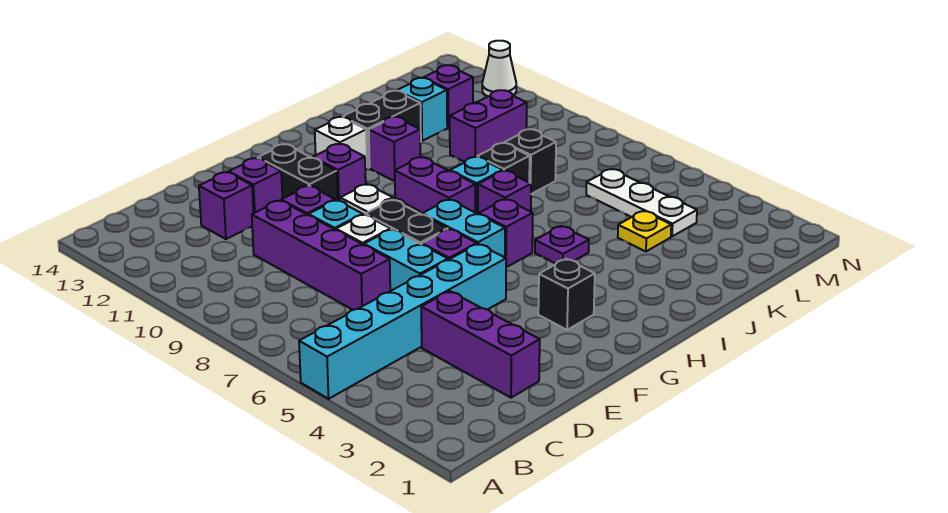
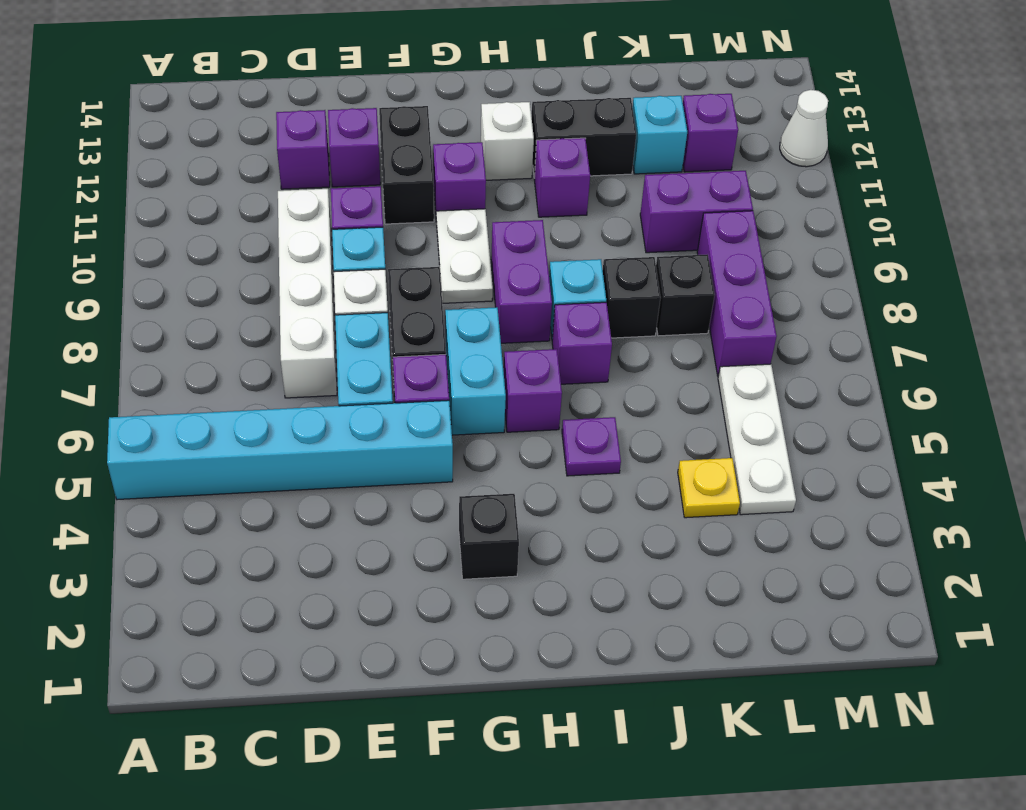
purple 1x3 brick [421,291,540,398] -> purple 1x3 brick moved to [697,211,777,376]
purple 1x4 brick [252,200,390,310] -> white 1x4 brick [278,189,337,398]

